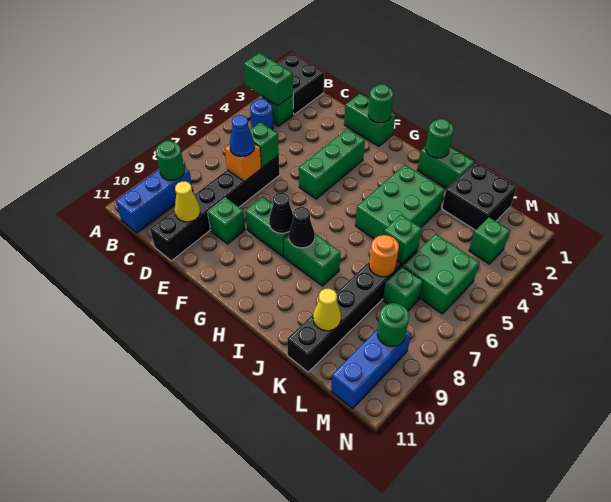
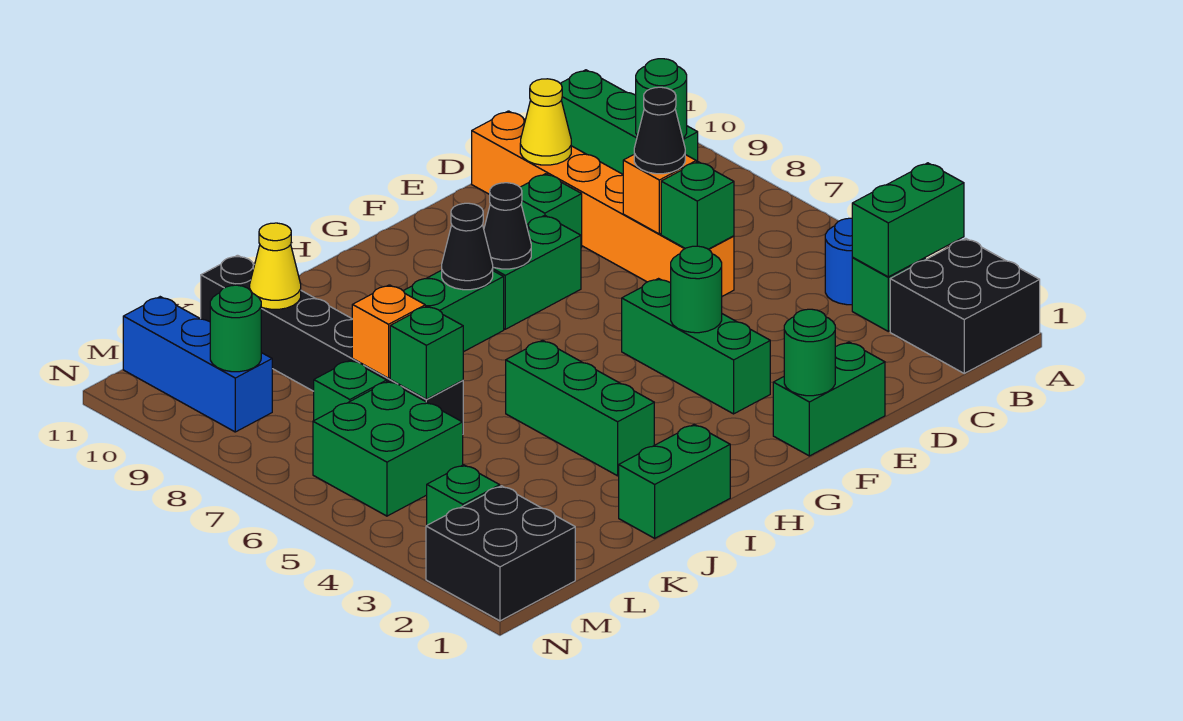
blue 1x3 brick [116,167,193,233] -> green 1x3 brick [560,70,698,174]
black 1x6 brick [150,155,280,261] -> orange 1x6 brick [472,111,734,296]
blue 1x1 cone [230,115,255,156] -> black 1x1 cone [634,87,685,174]
green 1x1 round brick [426,119,454,158] -> green 1x1 round brick moved to [671,246,722,333]
green 2x3 brick [355,165,445,239] -> green 1x3 brick [506,340,654,476]
black 2x2 brick [442,162,517,230] -> black 2x2 brick moved to [426,486,575,621]
orange 1x1 round brick [369,235,399,277] -> orange 1x1 brick [352,285,425,378]

